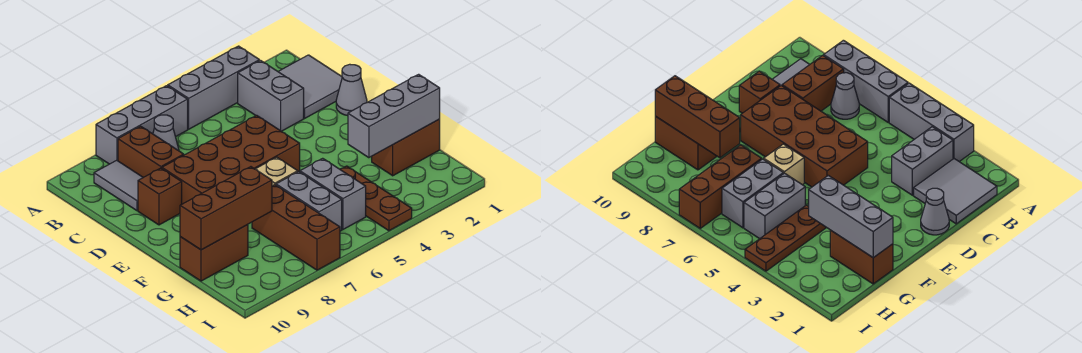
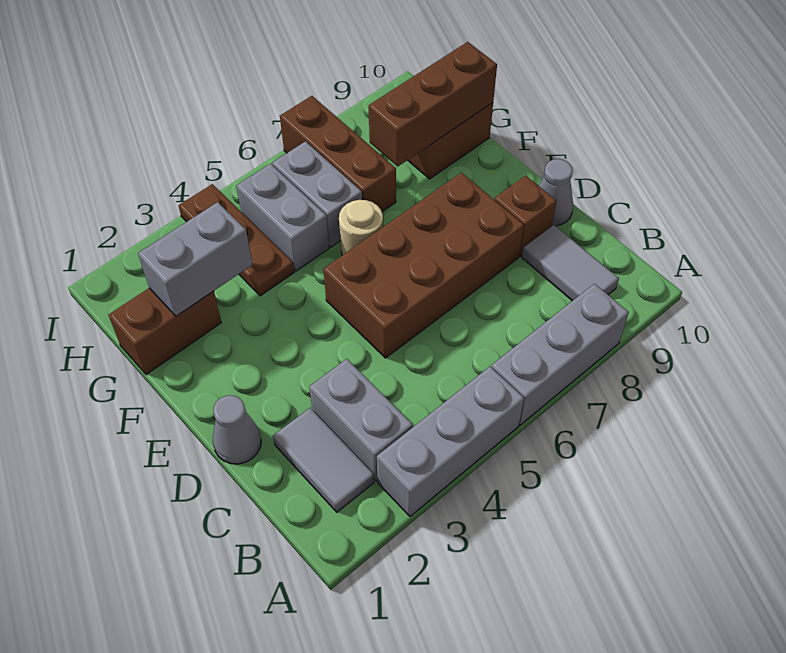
grey 2x2 tile [278,55,342,118] -> grey 1x2 tile [273,408,374,512]
grey 1x1 cone [153,115,179,151] -> grey 1x1 cone moved to [539,159,573,226]
brown 1x2 brick [118,126,184,177] -> none
tan 1x1 brick [256,157,298,186] -> tan 1x1 round brick [339,200,383,255]
grey 1x3 brick [348,74,440,158] -> grey 1x2 brick [138,202,253,316]

